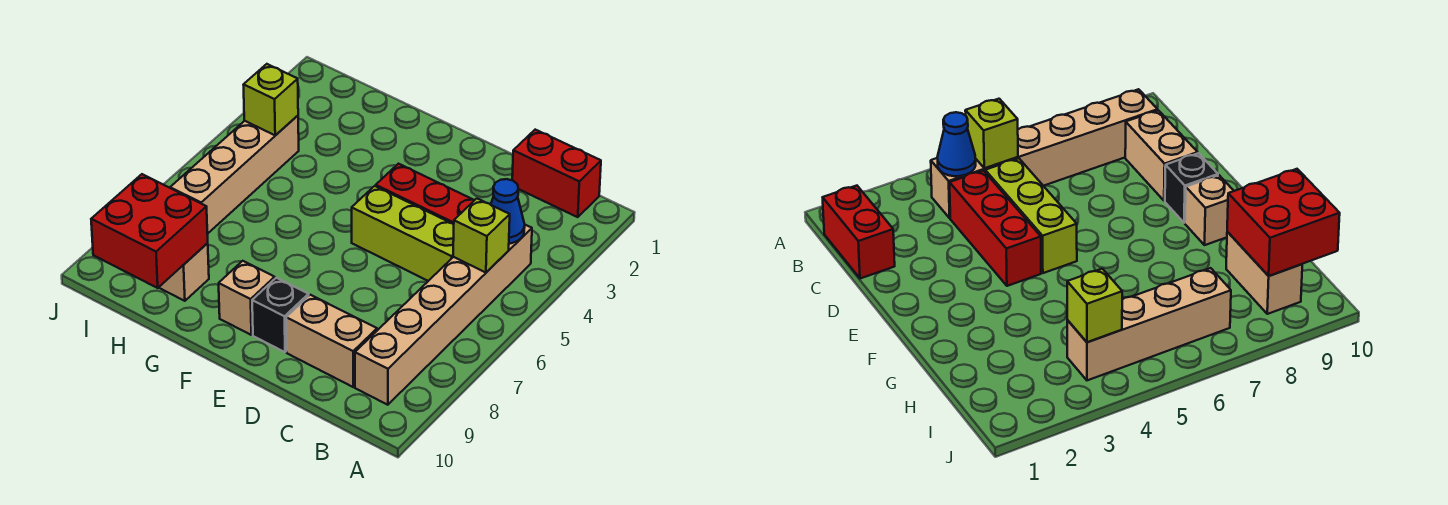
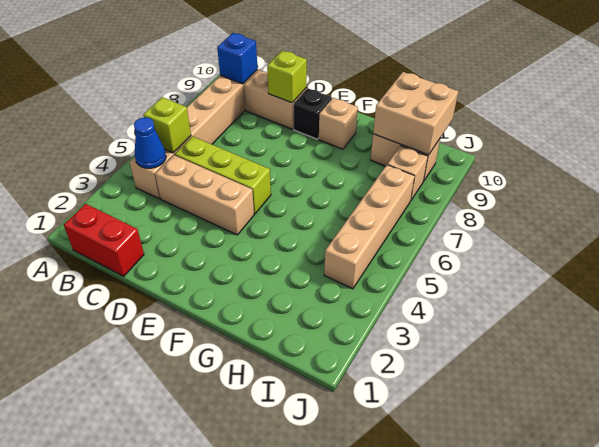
none -> blue 1x1 brick [217,33,257,84]
red 1x3 brick [376,164,474,224] -> tan 1x3 brick [155,155,254,235]
red 2x2 brick [91,174,208,288] -> tan 2x2 brick [373,72,458,155]
lime 1x1 brick [243,64,298,135] -> lime 1x1 brick moved to [267,50,307,103]
none -> tan 1x1 brick [387,146,428,200]

